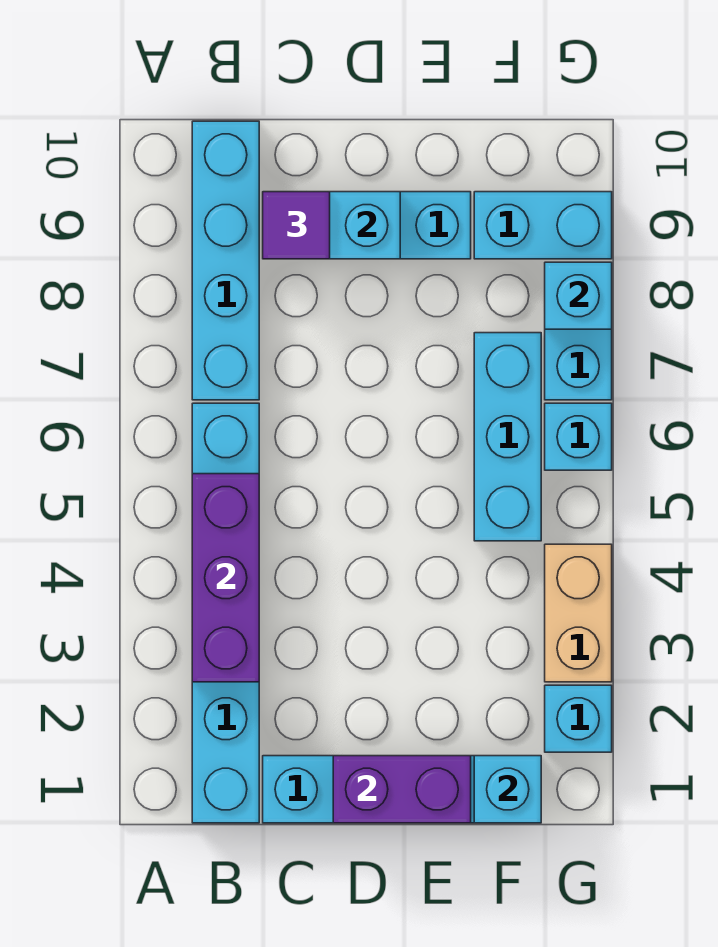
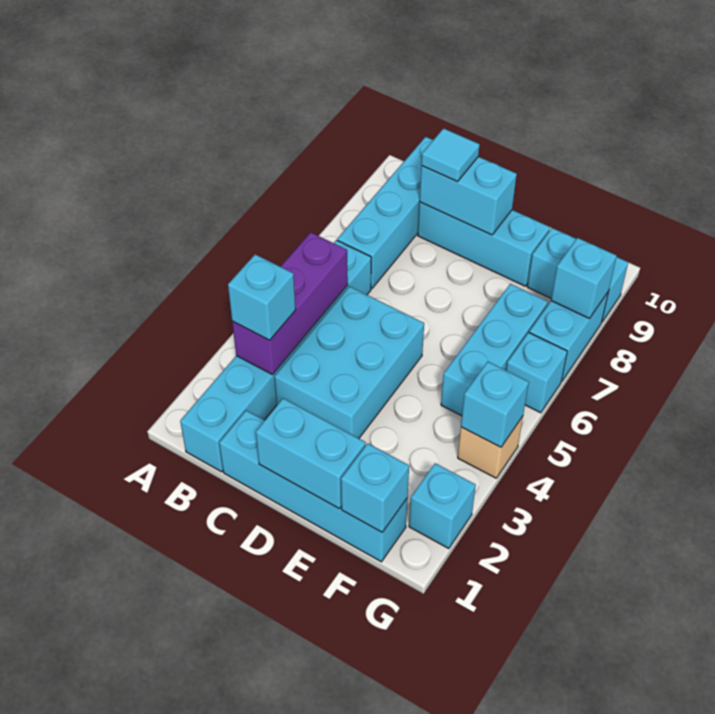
none -> cyan 1x1 brick [228,254,296,340]
none -> cyan 2x3 brick [274,286,424,438]
purple 1x1 tile [263,192,330,259] -> cyan 1x1 tile [421,128,480,181]
purple 1x2 brick [333,756,471,823] -> cyan 1x2 brick [256,398,366,509]
tan 1x2 brick [545,544,612,682] -> tan 1x1 brick [458,416,523,478]
none -> cyan 1x1 brick [461,362,529,447]

